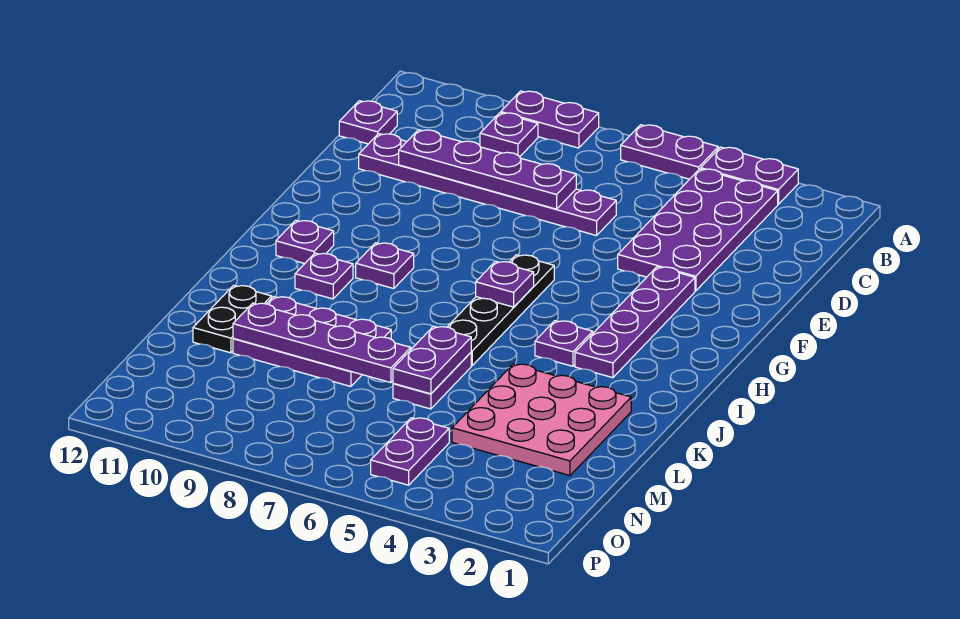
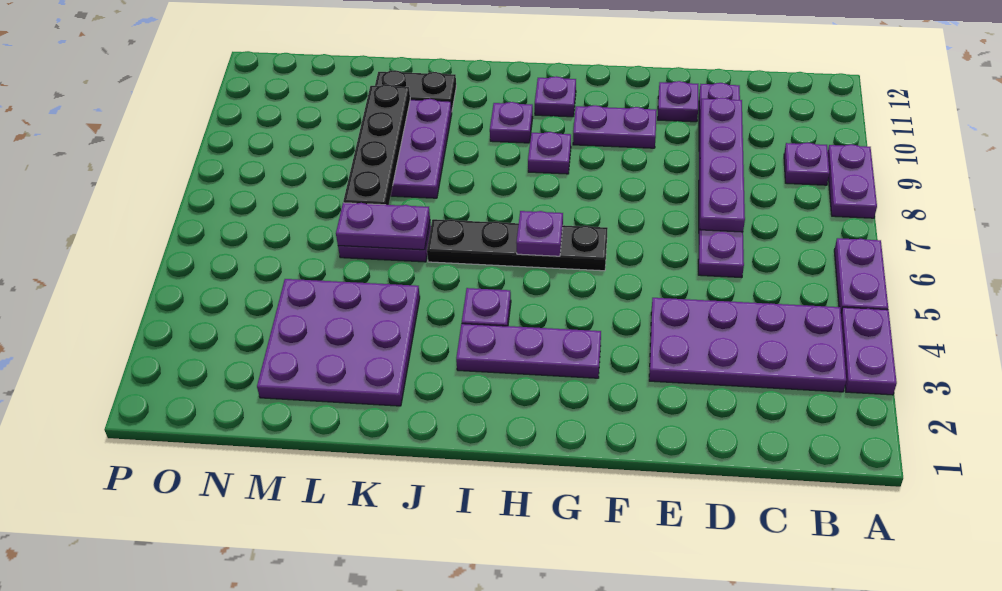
purple 1x1 plate [339,101,397,144] -> purple 1x1 plate moved to [658,81,698,122]
purple 1x4 plate [575,267,695,378] -> purple 1x3 plate [456,324,601,378]
pink 3x3 plate [452,364,631,476] -> purple 3x3 plate [257,279,420,406]
purple 1x4 plate [233,303,411,383] -> black 1x4 plate [343,84,410,205]
purple 1x2 plate [371,418,449,485] -> purple 1x2 plate moved to [573,105,657,148]

